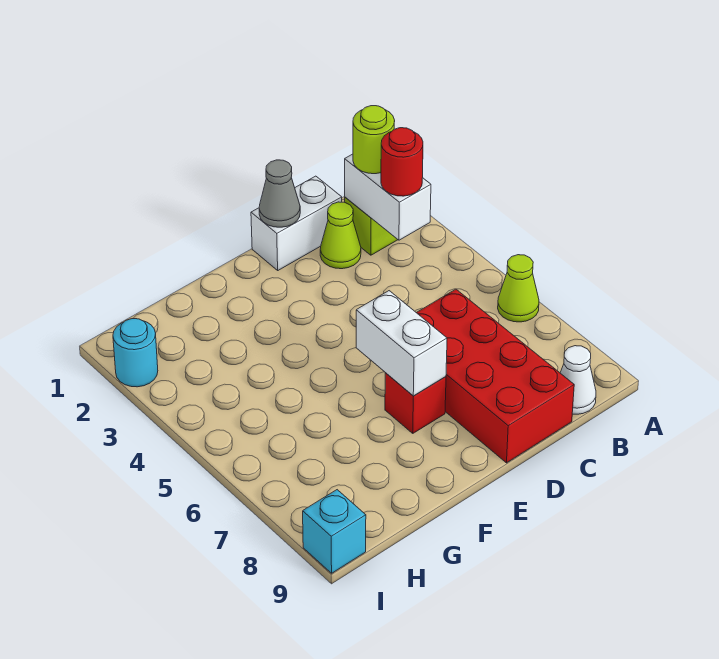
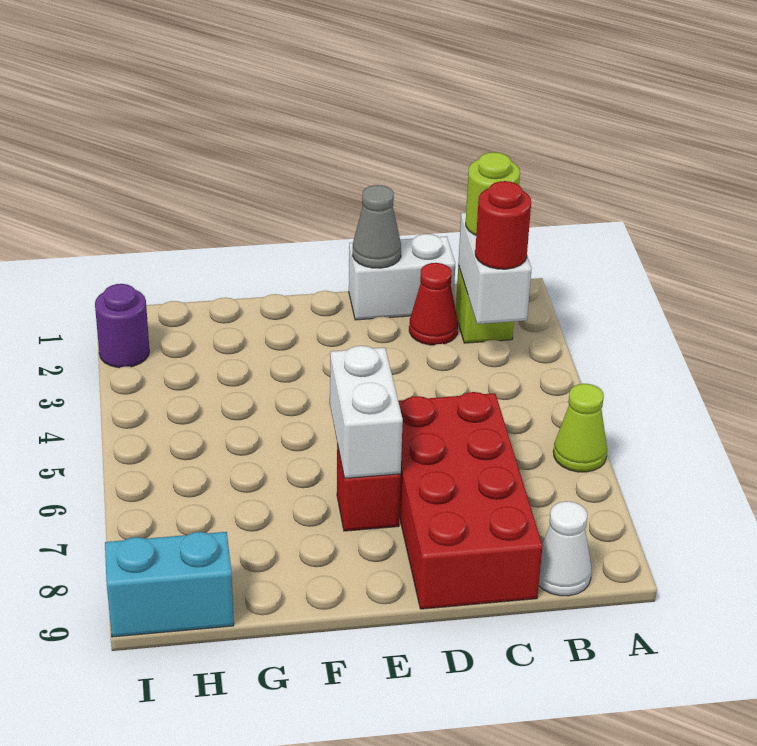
lime 1x1 cone [320,202,361,269] -> red 1x1 cone [409,263,458,345]
cyan 1x1 round brick [113,319,158,387] -> purple 1x1 round brick [95,284,149,368]
cyan 1x1 brick [303,490,366,573] -> cyan 1x2 brick [105,532,234,637]

